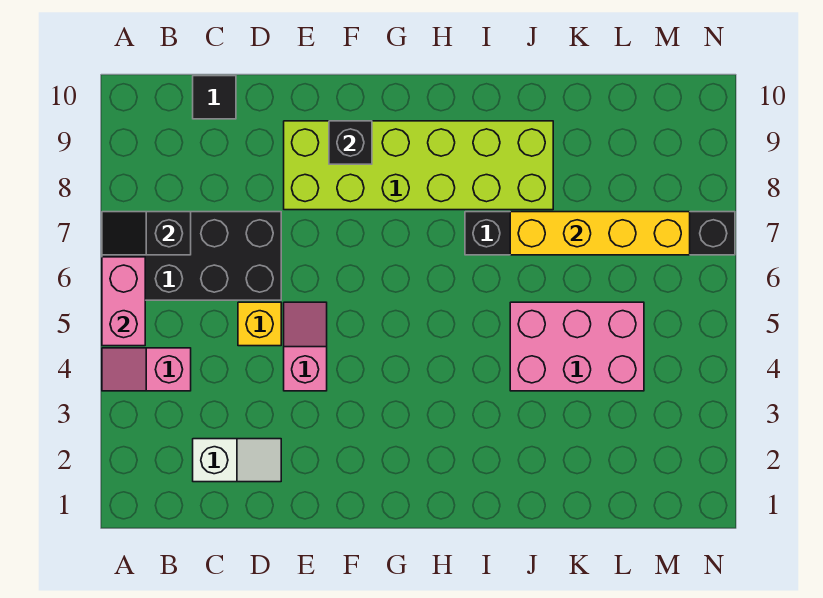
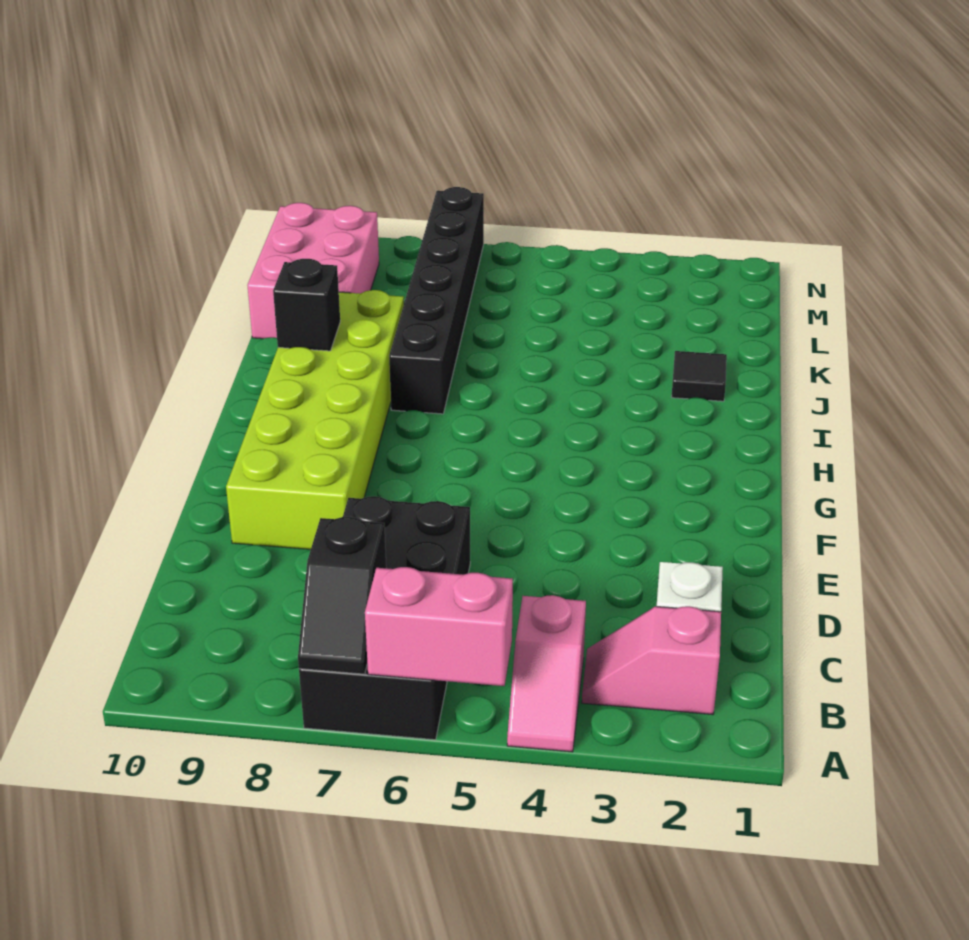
black 1x1 tile [193,76,236,119] -> black 1x1 tile moved to [672,351,727,401]
yellow 1x1 brick [238,302,281,346] -> none
pink 1x2 slope [284,302,327,391] -> pink 1x2 slope moved to [582,606,721,715]
black 1x1 brick [329,121,372,164] -> black 1x1 brick moved to [273,259,340,351]
pink 2x3 brick [510,302,644,391] -> pink 2x3 brick moved to [247,203,379,339]
yellow 1x4 brick [510,212,690,255] -> none

